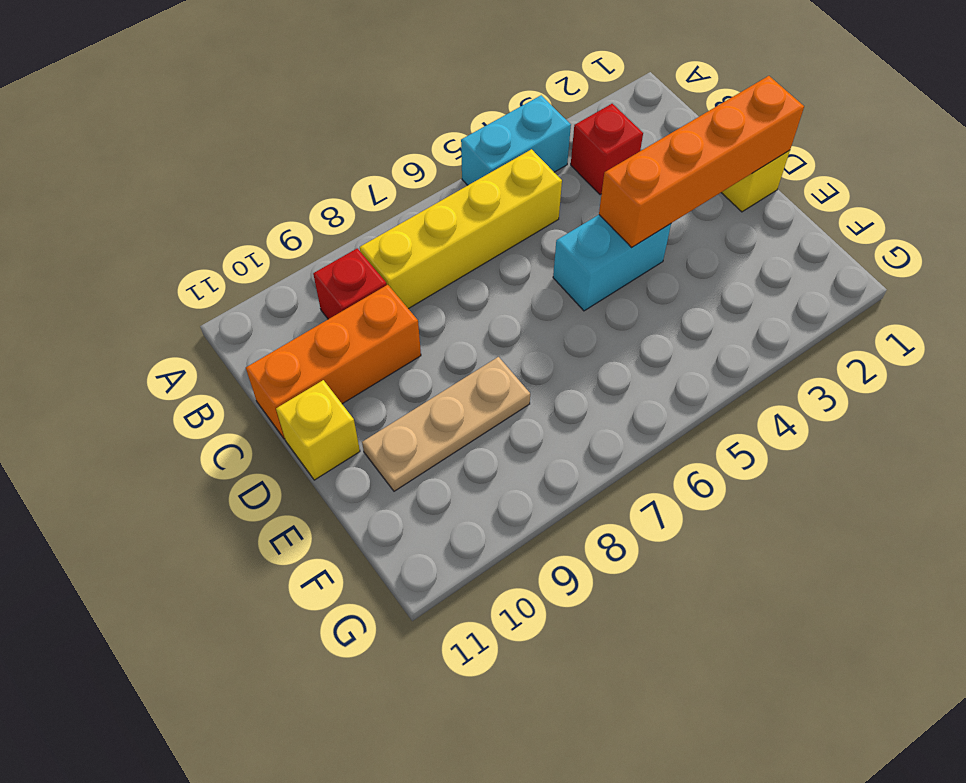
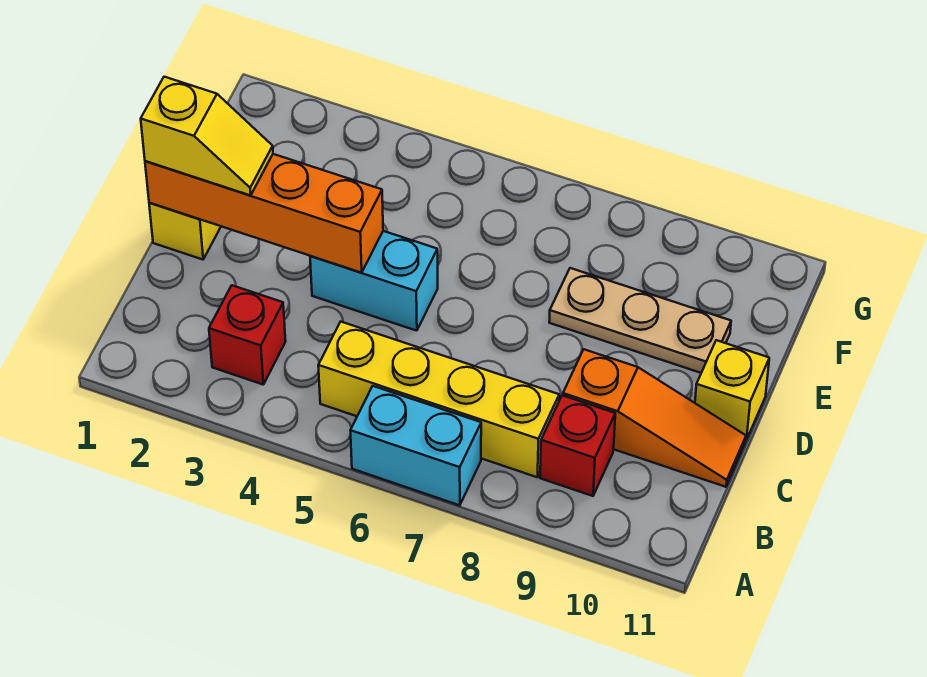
cyan 1x2 brick [461,95,571,185] -> cyan 1x2 brick moved to [350,386,481,505]
orange 1x3 brick [246,285,421,439] -> orange 1x3 slope [563,349,746,487]
none -> yellow 1x2 slope [141,77,273,195]

